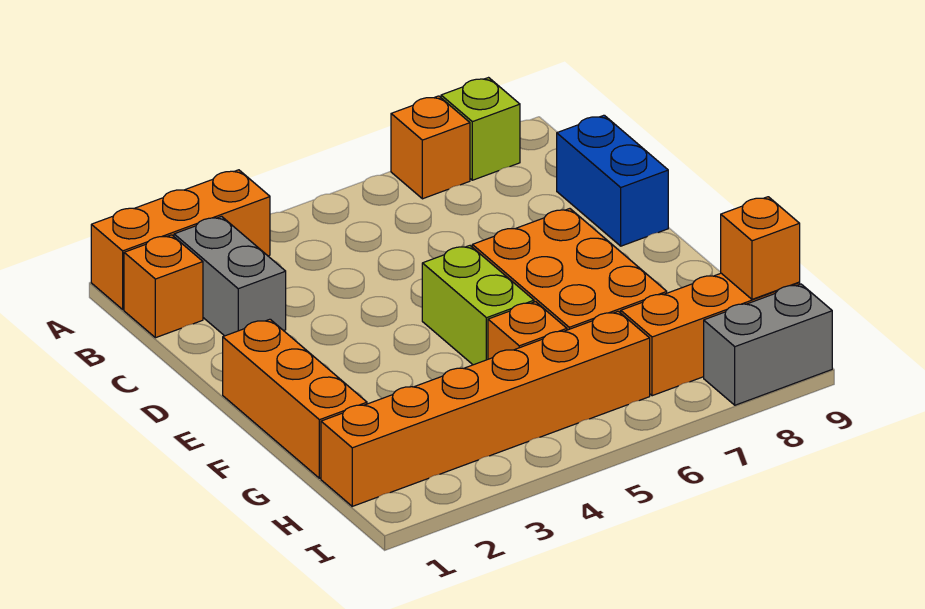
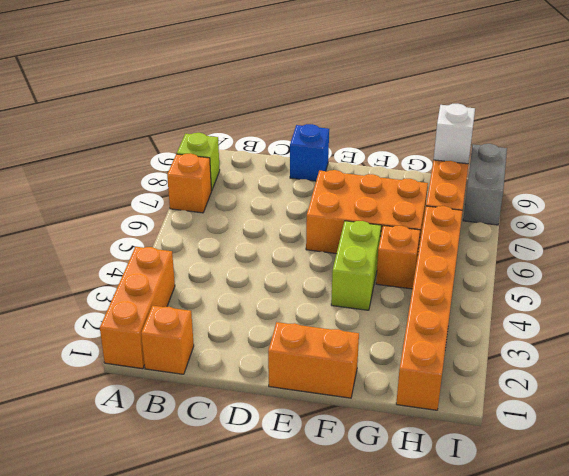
grey 1x2 brick [174,216,286,336] -> none
blue 1x2 brick [557,115,668,246] -> blue 1x1 brick [290,124,329,181]
orange 1x3 brick [223,319,367,478] -> orange 1x2 brick [268,322,359,398]
lime 1x2 brick [422,246,534,365] -> lime 1x2 brick turned to [331,221,381,310]
orange 1x1 brick [721,197,800,299] -> white 1x1 brick [434,104,475,164]

